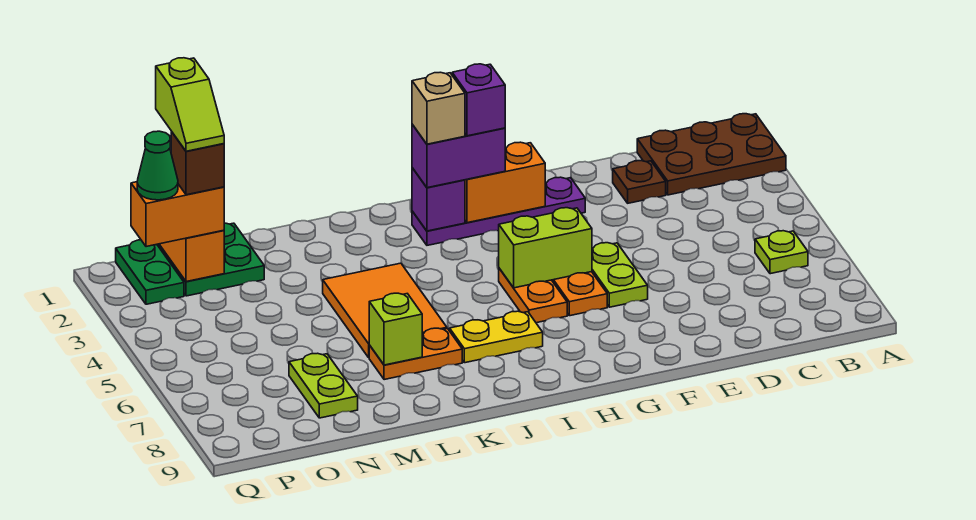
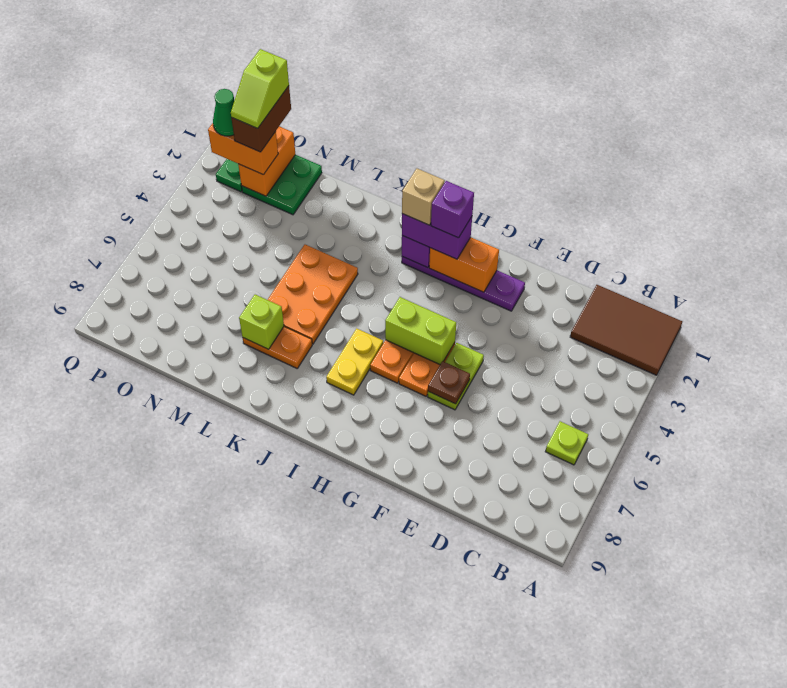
brown 2x3 plate [637,114,786,195] -> brown 2x3 tile [570,285,682,375]
brown 1x1 plate [613,161,666,203] -> brown 1x1 plate moved to [428,361,470,404]
yellow 1x2 plate [450,311,543,363] -> yellow 1x2 plate turned to [326,329,383,395]
orange 2x3 tile [323,263,447,357] -> orange 2x3 plate [268,245,358,344]
lime 1x2 plate [289,353,358,418] -> none
brown 1x1 brick [171,132,224,195] -> brown 1x2 brick [231,86,291,152]

